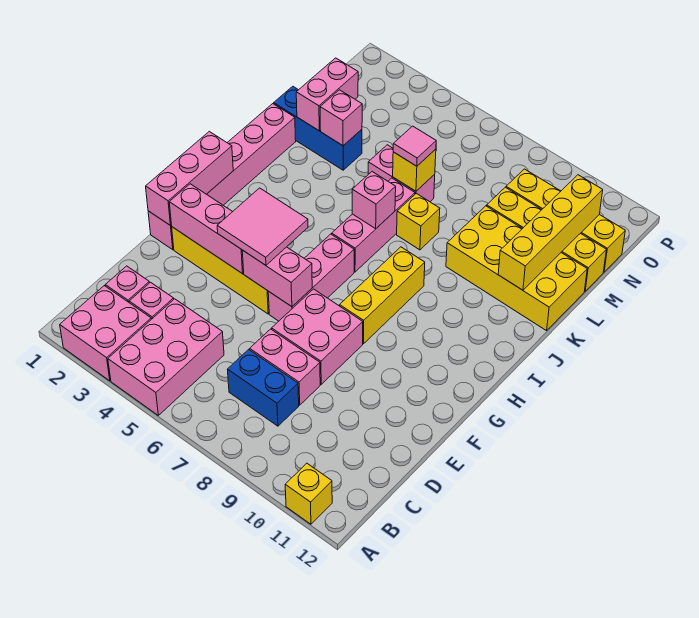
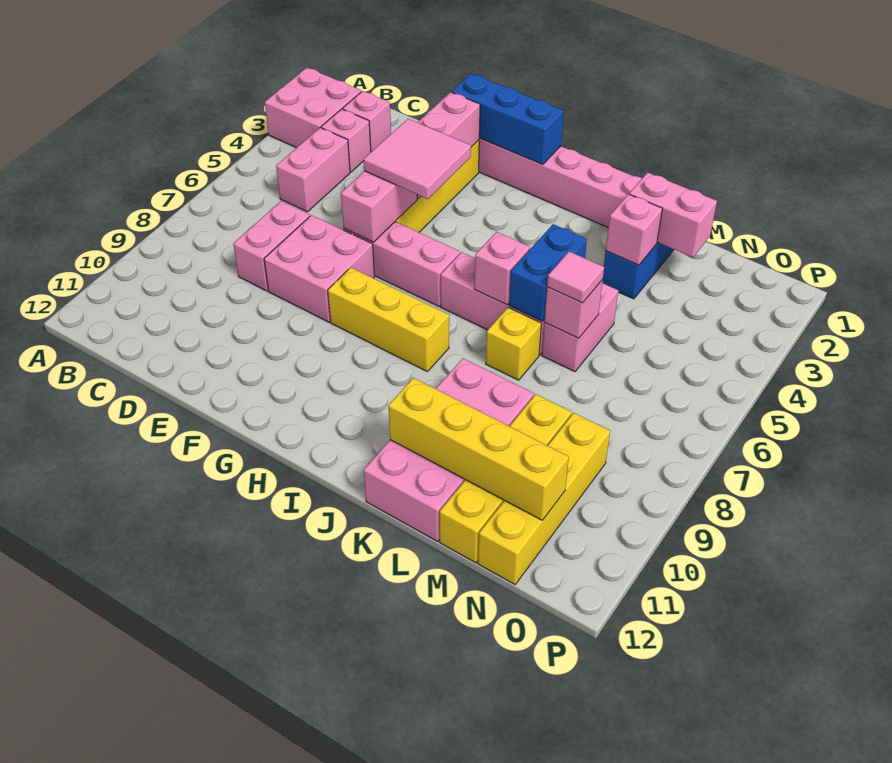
pink 2x3 brick [108,299,224,415] -> pink 1x2 brick [276,128,350,212]
yellow 1x1 brick [285,463,332,524] -> none
blue 1x2 brick [227,349,299,426] -> blue 1x2 brick moved to [509,224,587,321]
pink 1x3 brick [146,131,233,226] -> blue 1x3 brick [451,74,564,164]
yellow 2x4 brick [446,206,587,331] -> pink 2x4 brick [364,358,534,542]
yellow 1x1 brick [393,149,436,191] -> pink 1x1 brick [544,280,603,338]

